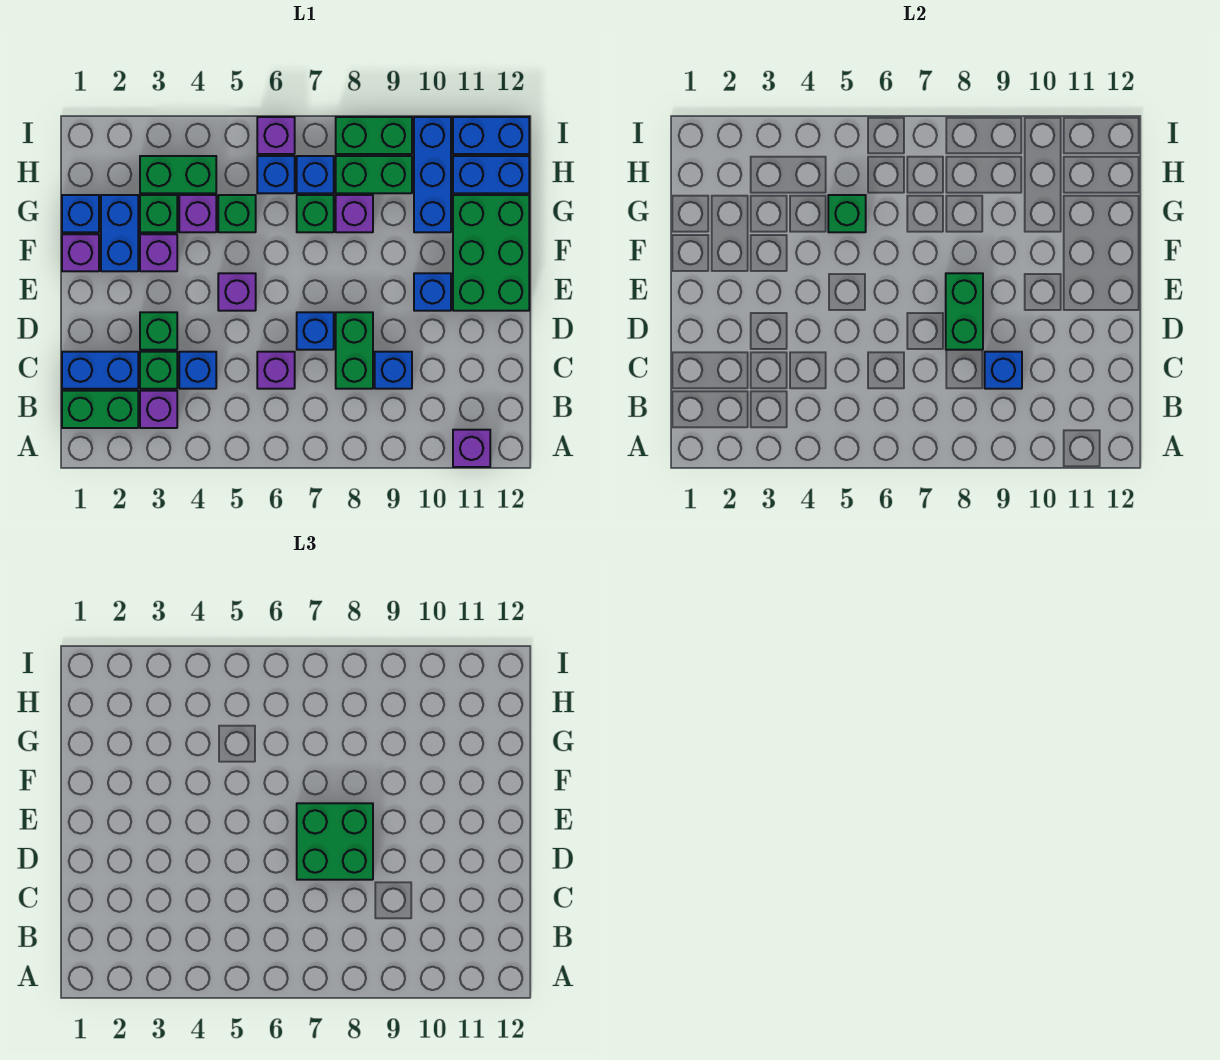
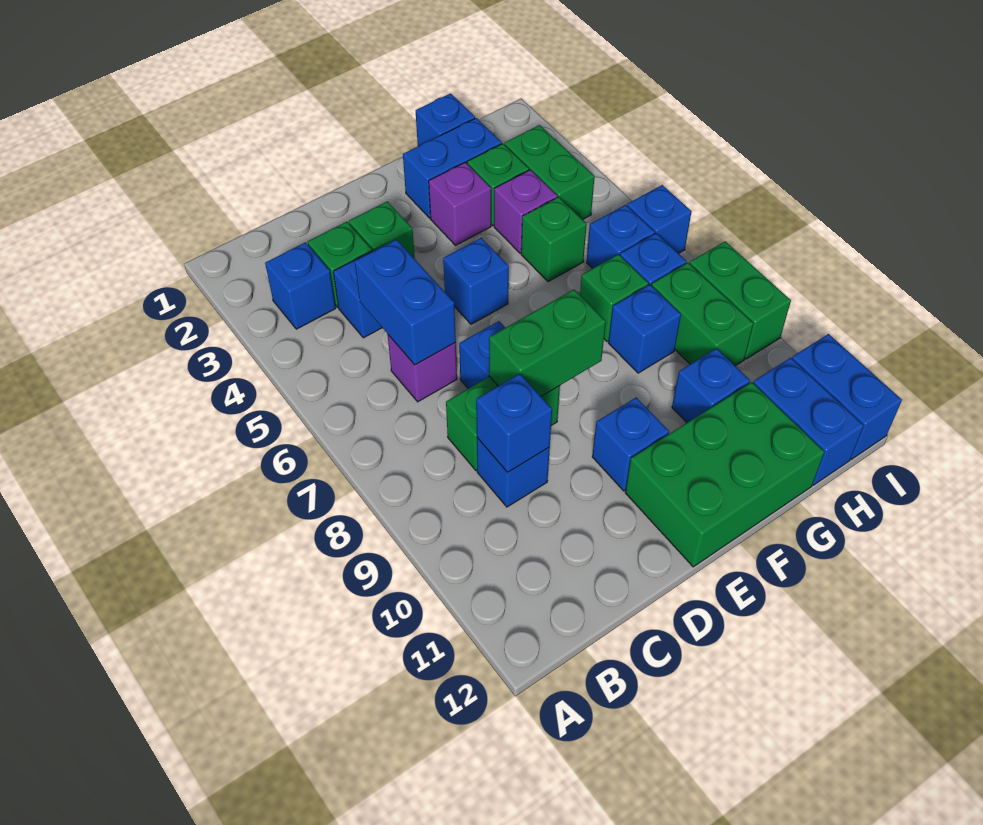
purple 1x1 brick [453,430,490,467] -> none
green 1x2 brick [62,391,138,428] -> none
purple 1x1 brick [140,391,177,428] -> blue 1x1 brick [265,242,336,329]
blue 1x2 brick [62,352,138,389] -> blue 1x2 brick moved to [355,240,456,365]
green 2x2 brick [297,803,373,880] -> none
purple 1x1 brick [218,273,256,311] -> blue 1x1 brick [443,238,509,324]
purple 1x1 brick [62,234,99,271] -> none
green 1x1 brick [828,195,866,232] -> none
purple 1x1 brick [336,195,373,232] -> blue 1x1 brick [609,285,681,373]
blue 1x3 brick [414,117,451,232] -> blue 1x1 brick [672,348,750,423]
purple 1x1 brick [257,117,295,154] -> blue 1x1 brick [627,185,692,254]

